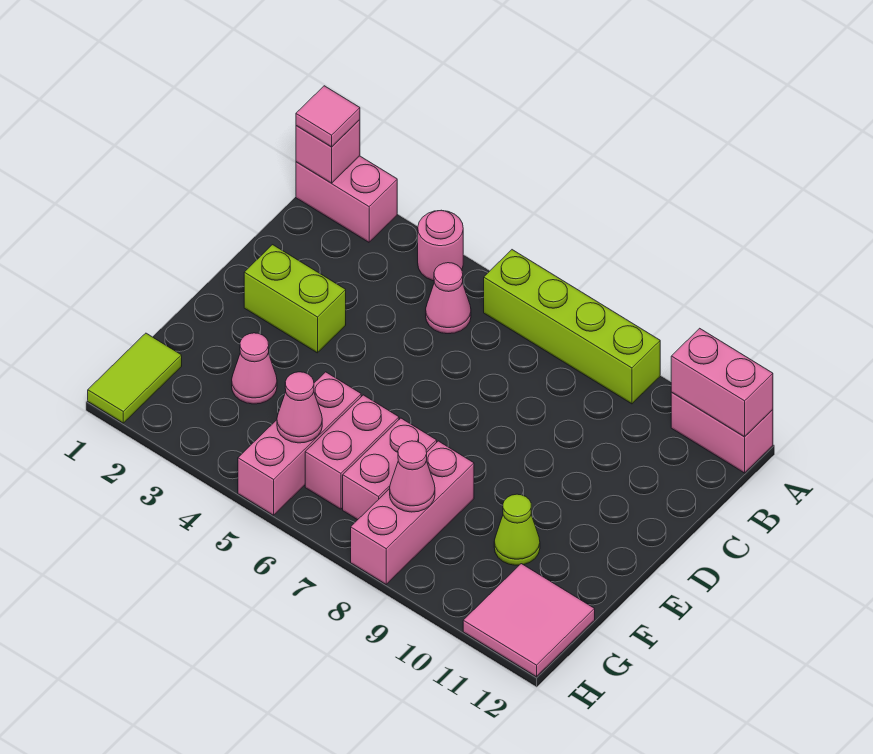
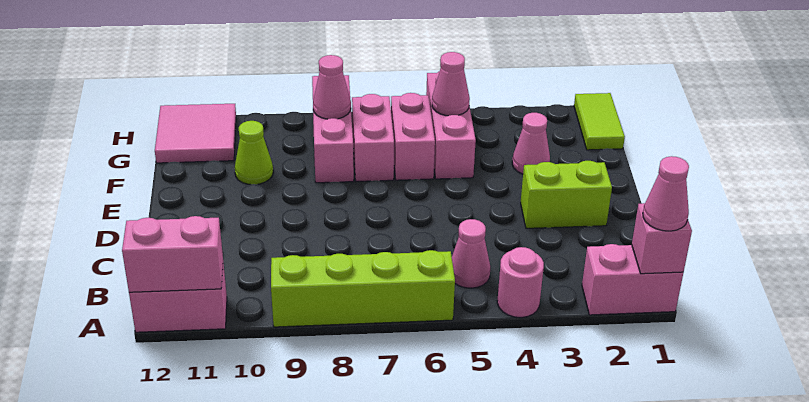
pink 1x1 tile [296,86,360,147] -> pink 1x1 cone [643,156,689,231]

